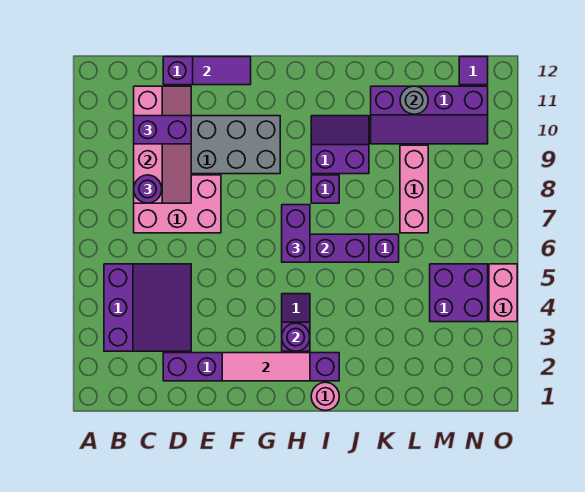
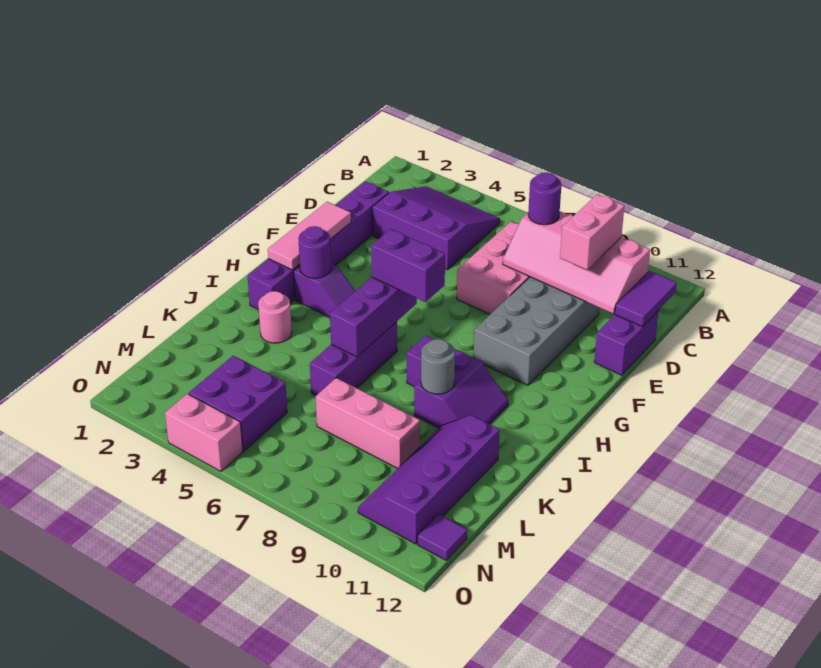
purple 3x3 slope [104,264,191,351] -> purple 3x3 slope turned to [372,186,500,270]
purple 1x2 brick [134,116,191,144] -> pink 1x2 brick [560,194,624,270]
purple 1x2 tile [193,57,251,85] -> purple 1x2 tile moved to [615,271,677,326]
pink 1x1 round brick [311,382,339,411] -> pink 1x1 round brick moved to [258,291,292,343]
grey 1x1 round brick [400,86,428,114] -> grey 1x1 round brick moved to [421,339,455,394]

